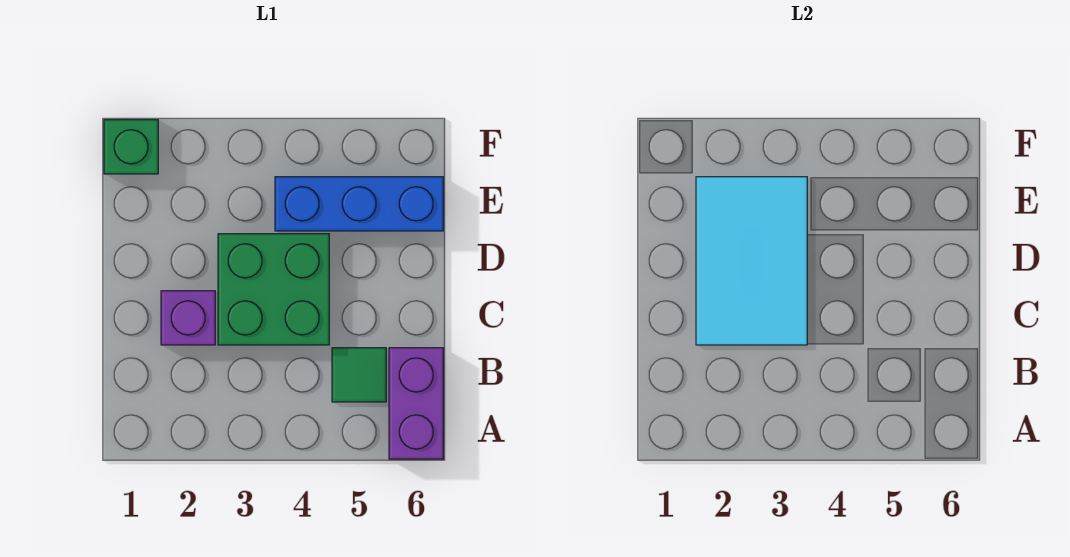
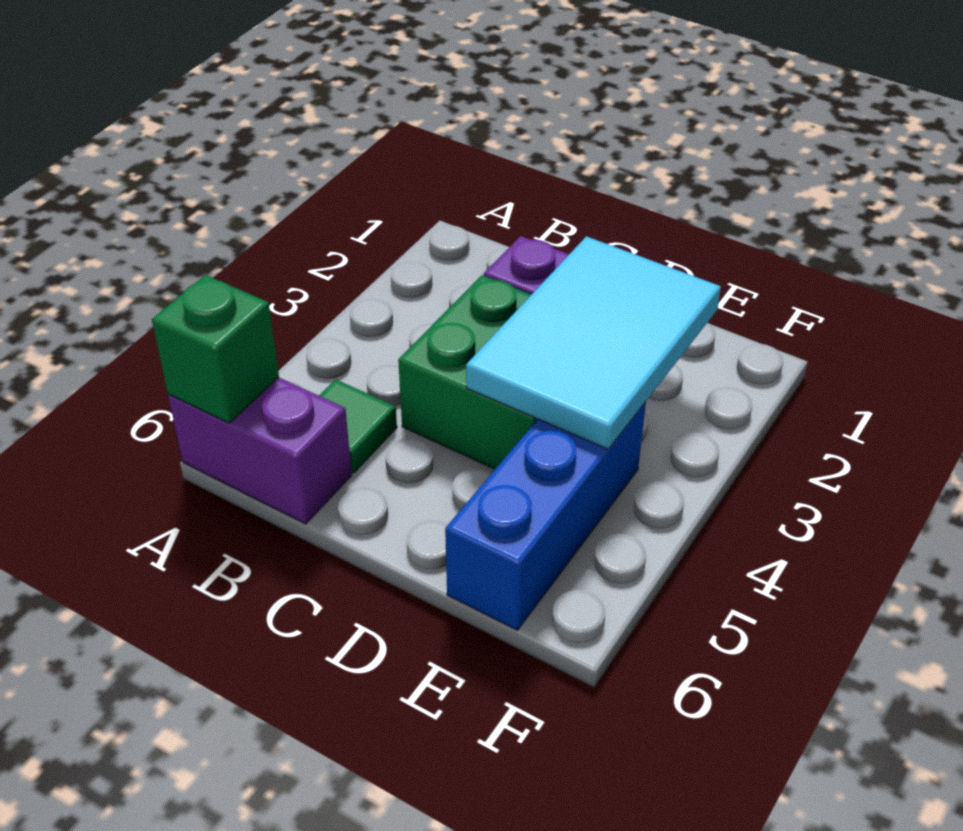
cyan 2x3 tile [696,177,807,345] -> cyan 2x3 tile turned to [466,236,721,449]
green 1x1 brick [104,120,158,174] -> green 1x1 brick moved to [152,275,279,423]

